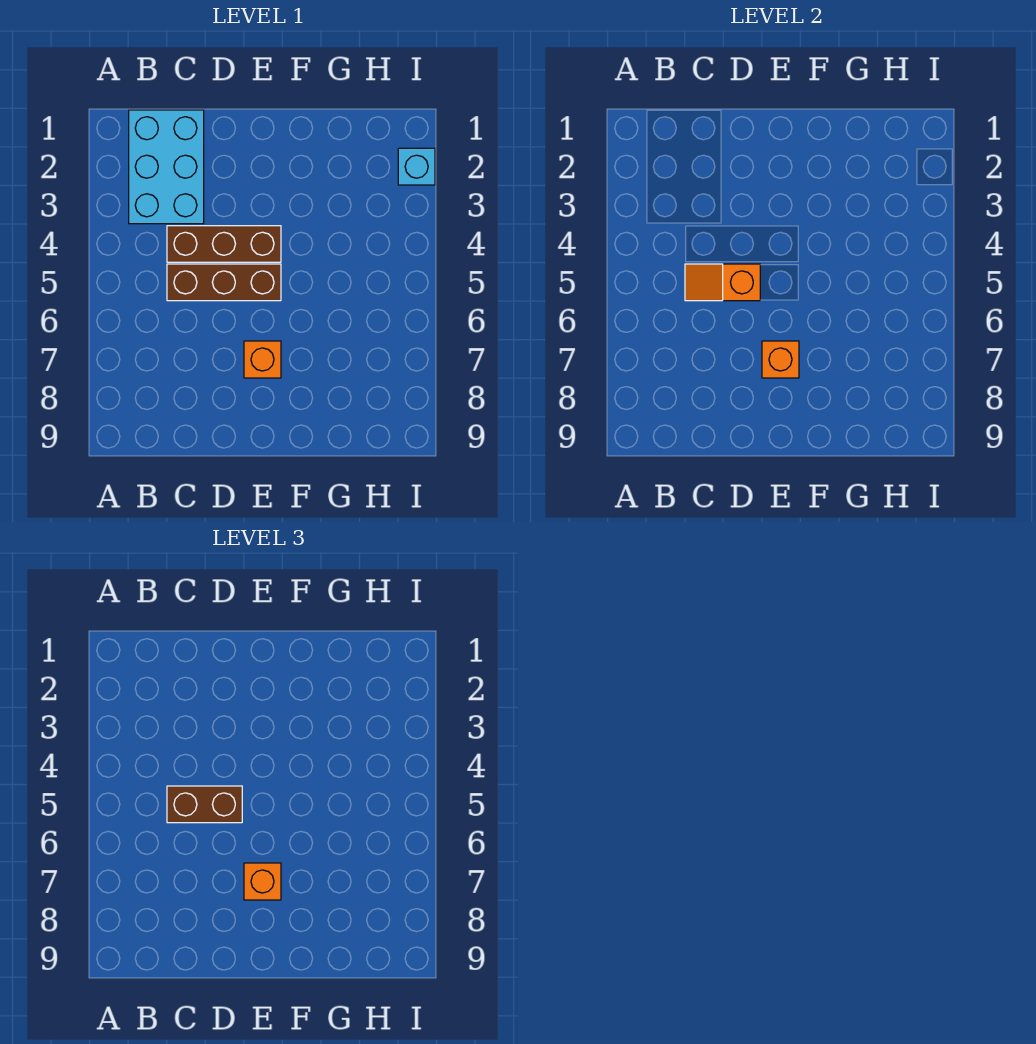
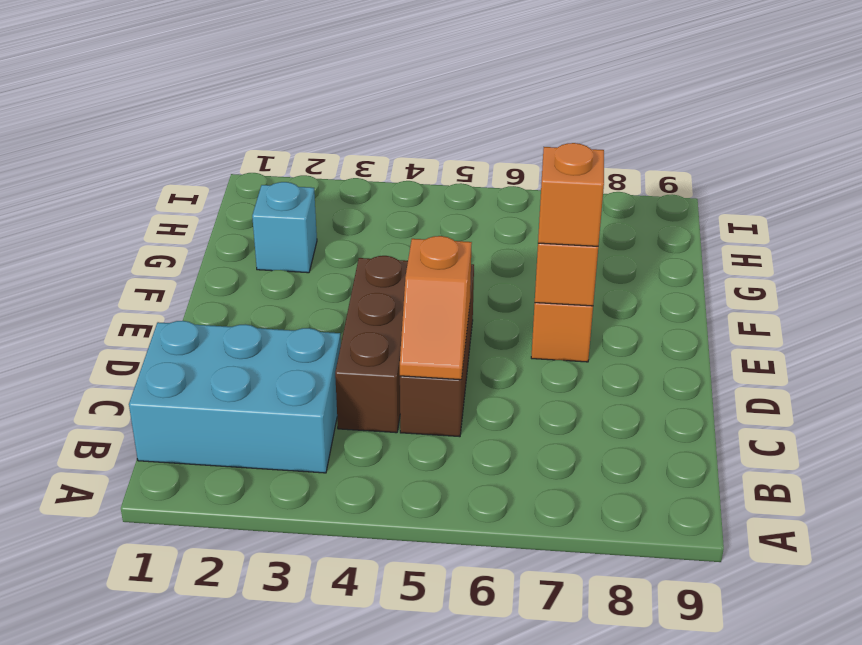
brown 1x2 brick [167,786,242,823] -> none
cyan 1x1 brick [398,148,435,185] -> cyan 1x1 brick moved to [252,182,317,273]

